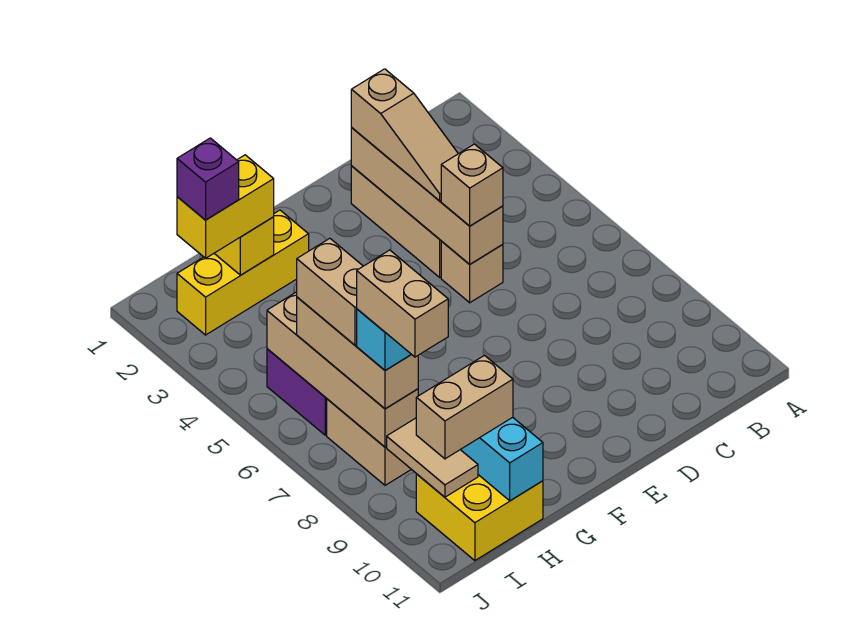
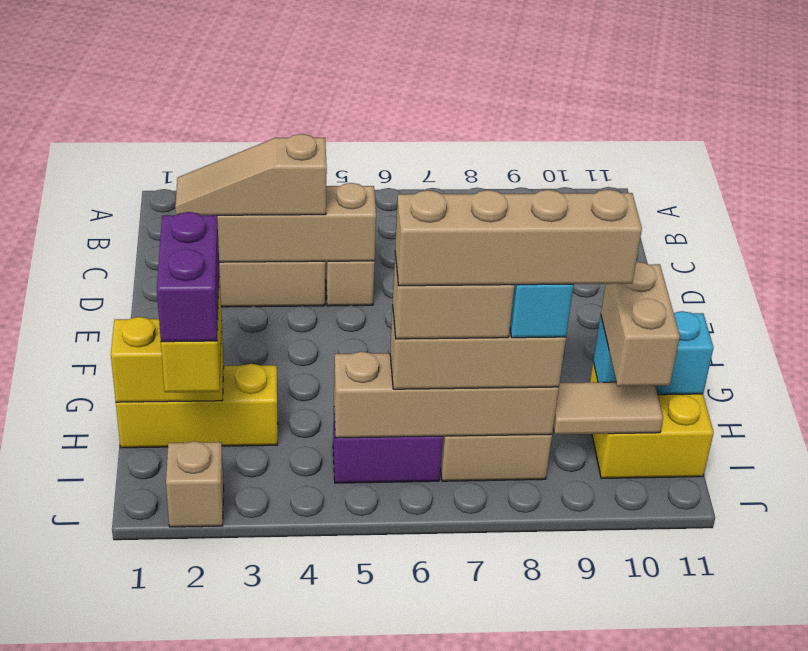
tan 1x3 slope [351,69,458,201] -> tan 1x3 slope turned to [175,134,327,215]
tan 1x1 brick [441,144,503,226] -> tan 1x1 brick moved to [166,441,224,527]
yellow 1x3 brick [177,210,309,335] -> yellow 1x3 brick turned to [116,364,278,448]
purple 1x1 brick [177,138,239,220] -> purple 1x2 brick [157,212,220,342]
tan 1x2 brick [357,250,448,357] -> tan 1x4 brick [395,189,642,286]

